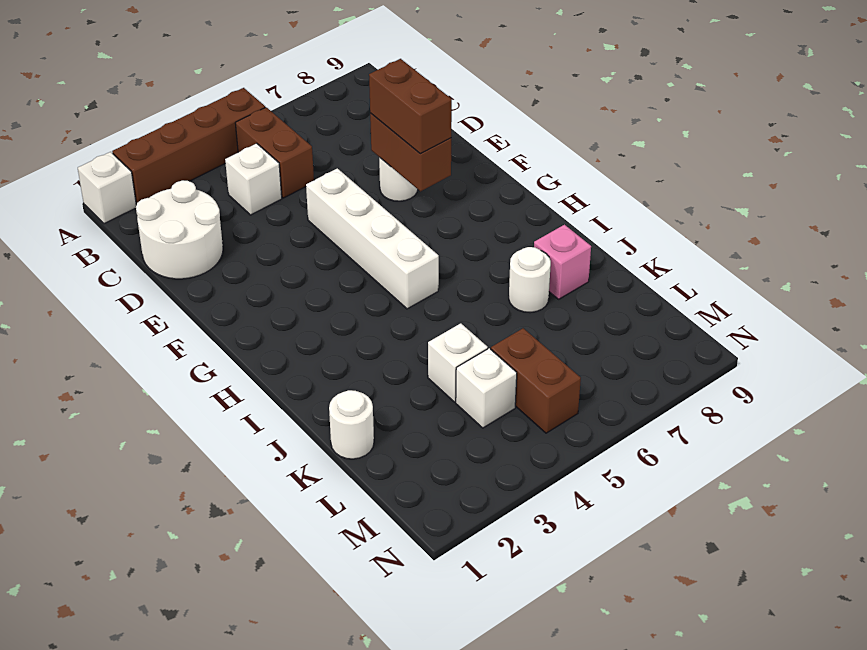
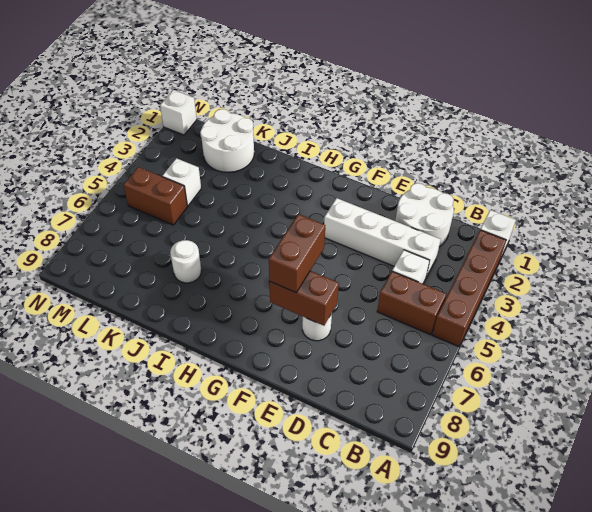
white 1x4 brick [306,168,439,309] -> white 1x4 brick moved to [324,198,441,278]
brown 1x2 brick [369,59,452,154] -> brown 1x2 brick turned to [269,214,325,292]
pink 1x1 brick [534,225,591,299] -> none
white 1x1 round brick [329,390,374,459] -> white 2x2 round brick [200,109,254,172]
white 1x1 brick [428,323,488,402] -> white 1x1 brick moved to [160,90,197,135]

